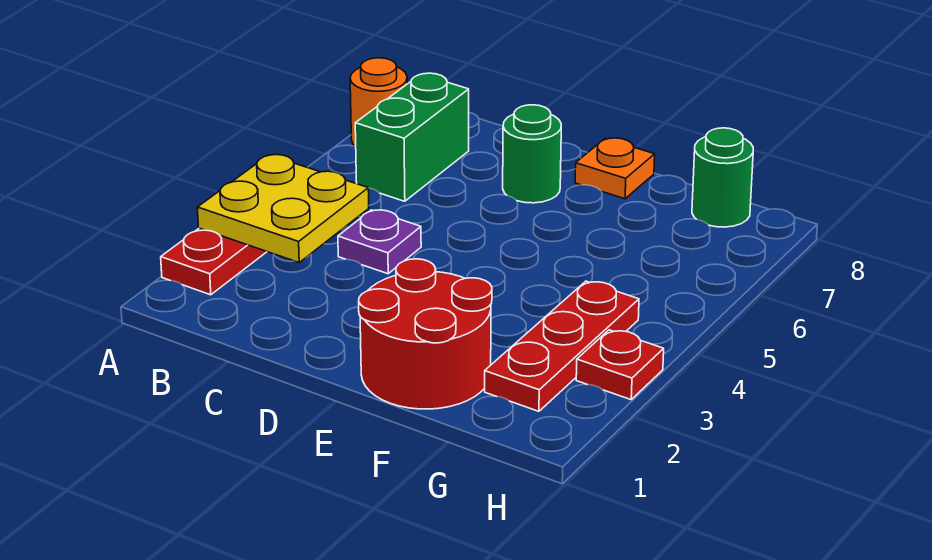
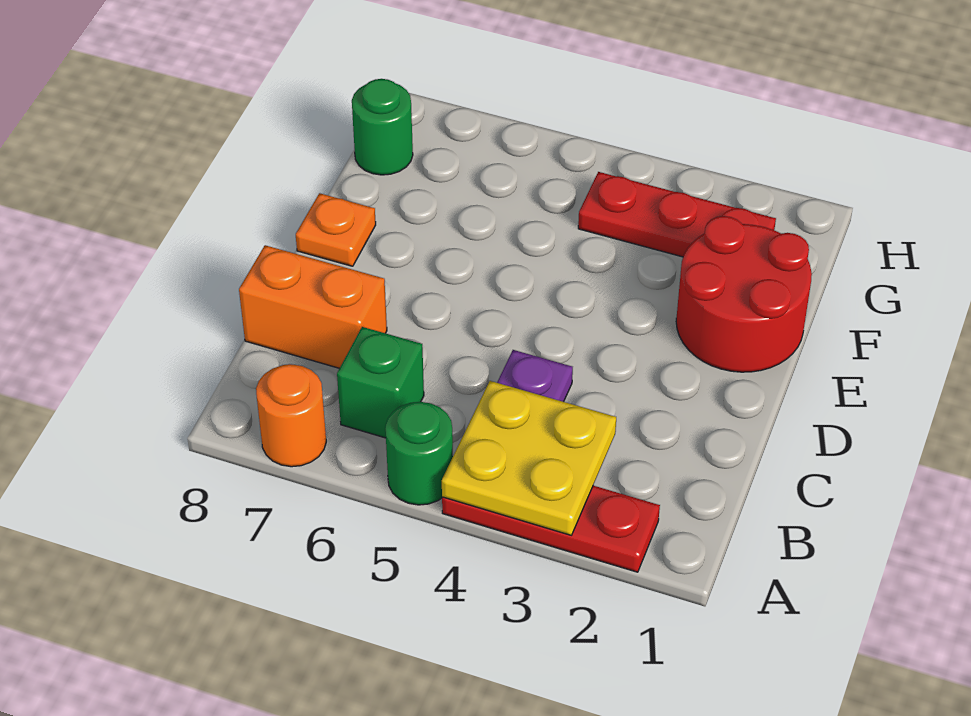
green 1x2 brick [355,73,469,201] -> green 1x1 brick [337,327,424,438]
none -> orange 1x2 brick [239,245,387,368]
green 1x1 round brick [503,105,561,203] -> green 1x1 round brick moved to [385,402,453,505]
red 1x1 plate [576,330,664,400] -> none

